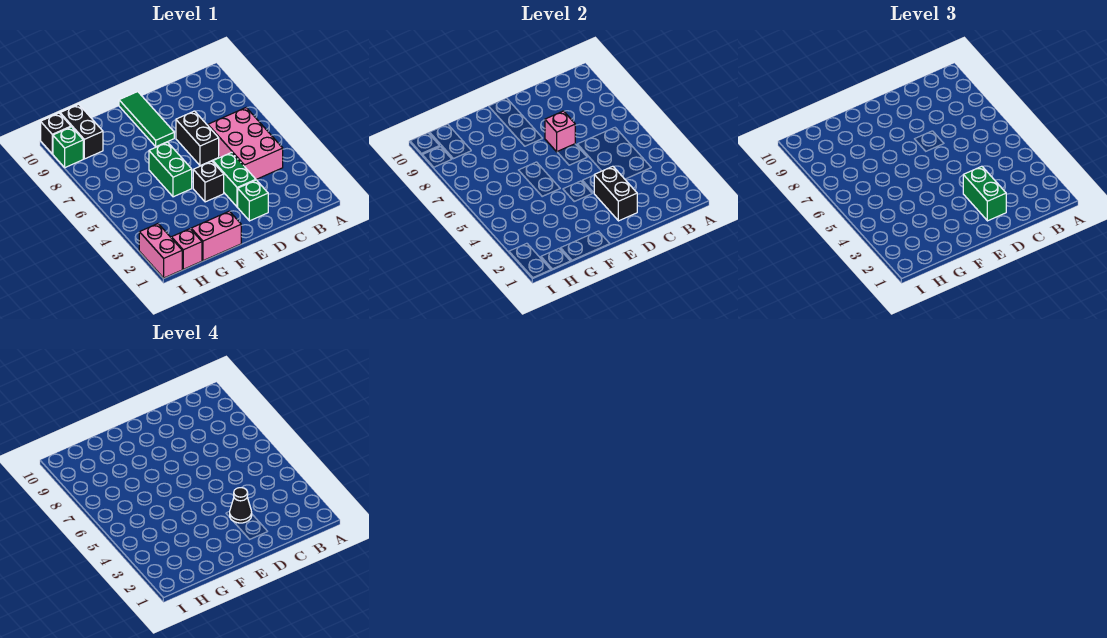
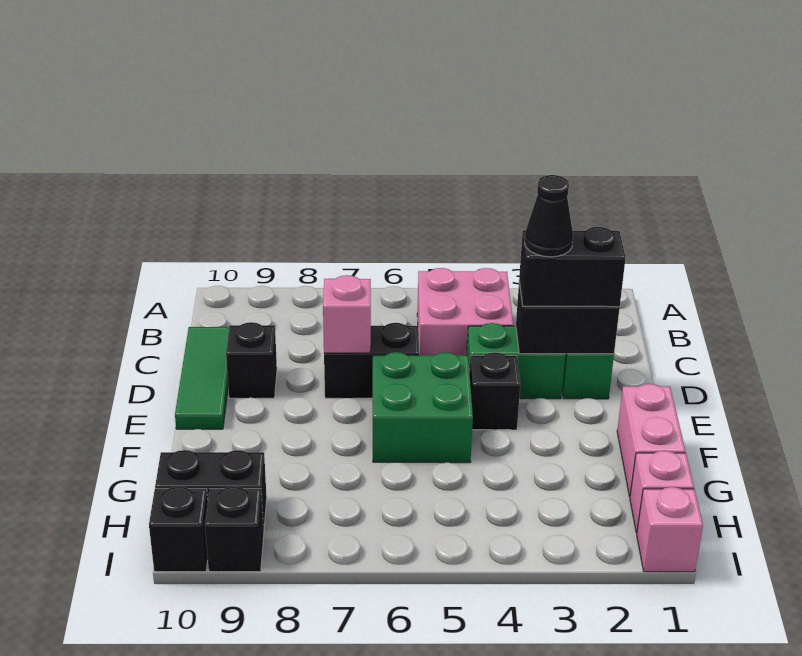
pink 2x3 brick [208,108,283,179] -> pink 2x2 brick [417,268,513,355]
green 1x2 brick [963,166,1006,221] -> black 1x2 brick [519,227,626,307]
none -> black 1x1 brick [226,322,277,398]
green 1x3 tile [119,92,174,147] -> green 1x3 tile turned to [175,327,229,429]
green 1x2 brick [149,142,192,197] -> green 2x2 brick [373,352,473,463]
pink 1x2 brick [139,224,182,278] -> pink 1x1 brick [637,487,703,572]
green 1x1 brick [53,127,83,167] -> black 1x1 brick [205,487,264,572]

